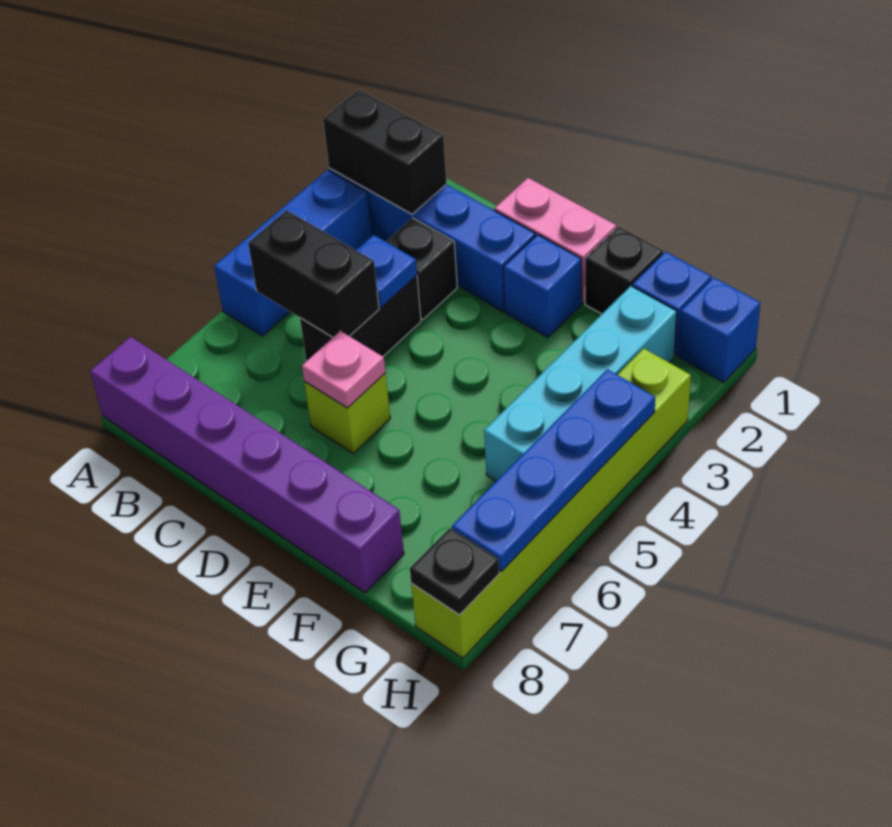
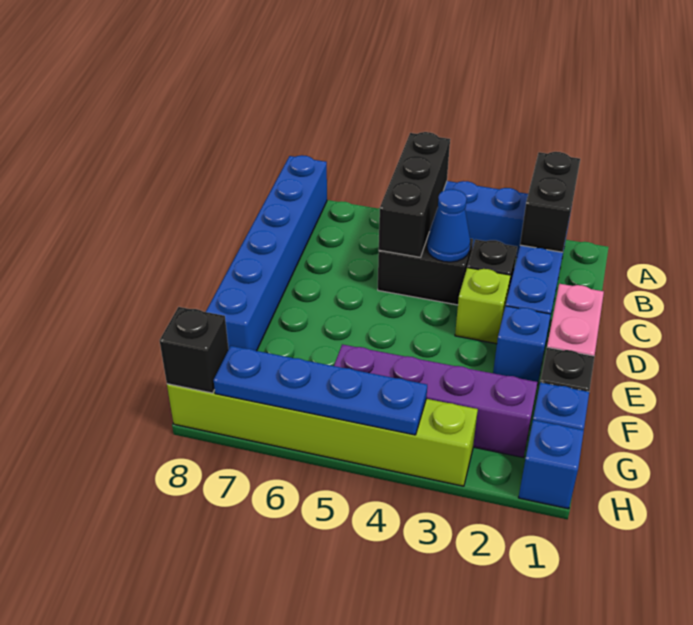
purple 1x6 brick [90,337,404,592] -> blue 1x6 brick [206,155,327,351]
black 1x2 brick [248,210,379,337] -> black 1x3 brick [379,132,450,257]
blue 1x1 plate [356,235,417,307] -> blue 1x1 cone [427,189,470,262]
lime 1x1 brick [304,373,390,453] -> lime 1x1 brick moved to [455,268,511,344]
pink 1x1 plate [302,331,385,408] -> none
cyan 1x4 brick [484,286,677,481] -> purple 1x4 brick [334,344,538,457]
black 1x1 plate [410,528,499,615] -> black 1x1 brick [160,307,229,393]

